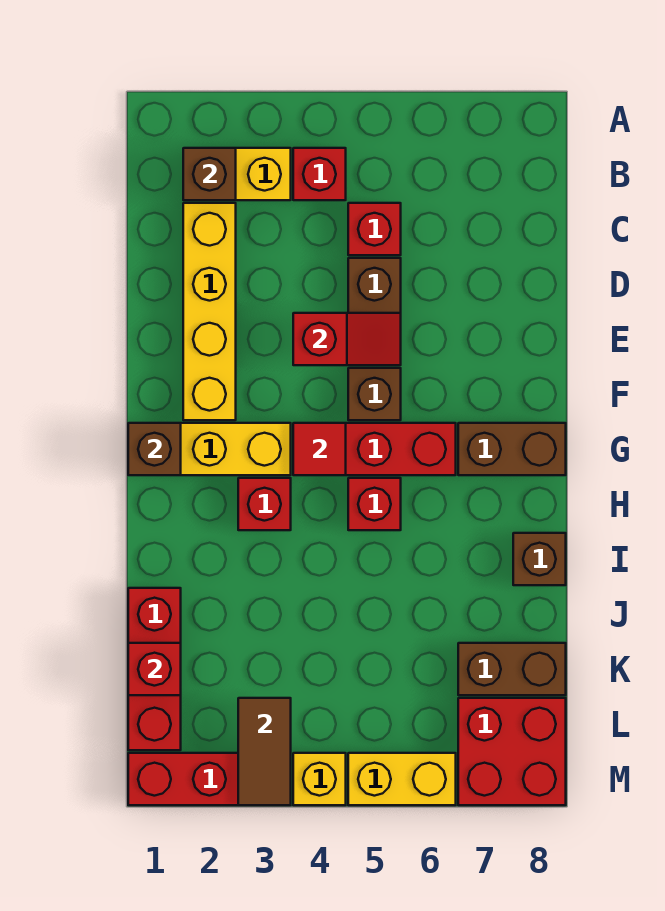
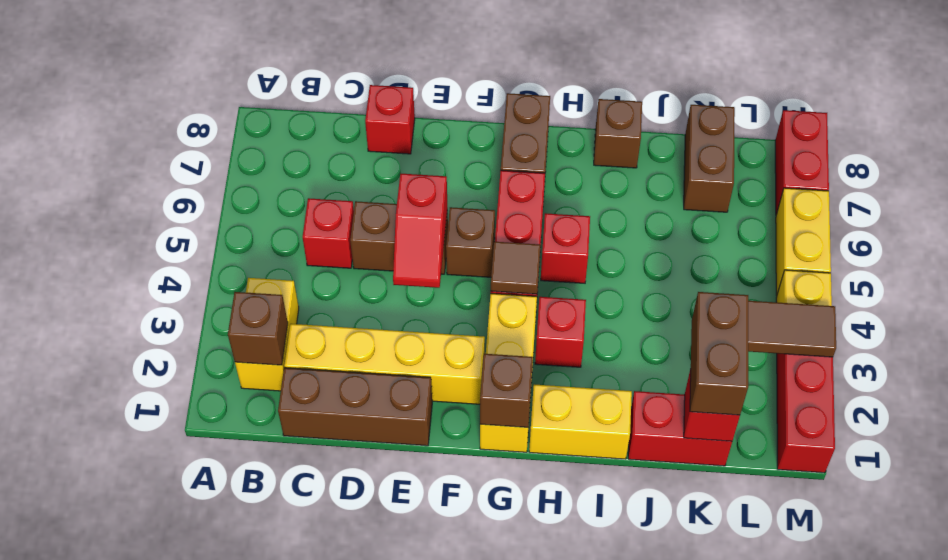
red 1x1 brick [293,148,346,200] -> red 1x1 brick moved to [365,85,415,154]
none -> brown 1x3 brick [278,368,432,446]
red 1x2 slope [293,313,401,365] -> red 1x2 slope turned to [393,173,447,288]
red 1x1 tile [293,423,346,475] -> brown 1x1 tile [491,241,540,294]
none -> yellow 1x2 brick [529,384,632,459]
red 1x3 brick [128,588,181,750] -> red 1x2 brick [628,391,732,466]
none -> brown 1x2 brick [690,292,748,415]
red 2x2 brick [458,698,566,805] -> red 1x2 brick [775,110,829,215]

